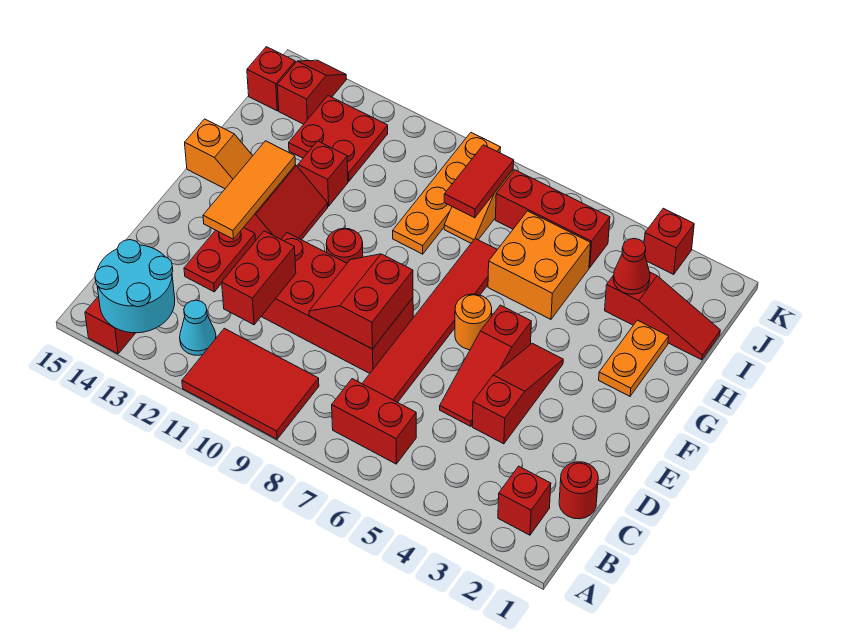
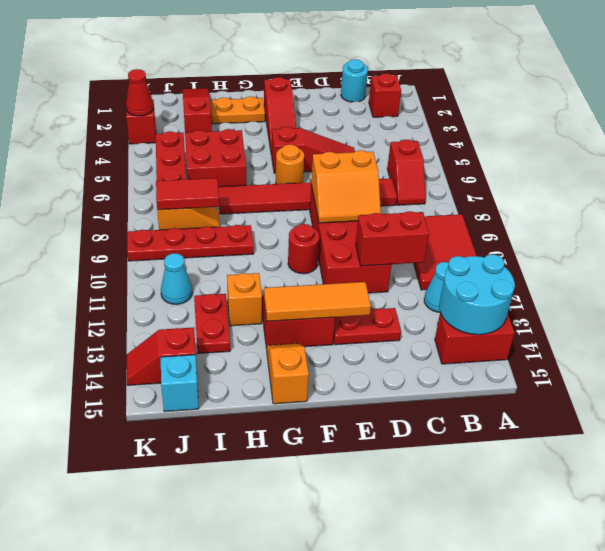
red 1x2 brick [332,379,416,464] -> red 1x2 slope [387,140,426,205]
red 1x1 round brick [559,462,598,519] -> cyan 1x1 round brick [341,59,368,102]
red 1x3 slope [472,343,563,444] -> red 1x3 slope turned to [264,77,296,155]
red 2x2 slope [309,254,413,349] -> orange 2x2 slope [311,150,381,223]
orange 2x2 brick [488,211,591,319] -> red 2x2 brick [185,129,246,187]
orange 1x4 plate [393,133,501,254] -> red 1x4 plate [127,225,254,261]
red 1x1 brick [298,141,348,206] -> orange 1x1 brick [227,273,262,326]
red 1x1 cone [613,238,650,294] -> red 1x1 cone moved to [126,69,154,116]
red 2x2 plate [289,96,388,181] -> red 1x2 plate [194,294,230,354]
none -> cyan 1x1 cone [161,253,192,304]
red 1x1 brick [247,47,295,111] -> cyan 1x1 brick [161,355,199,412]

